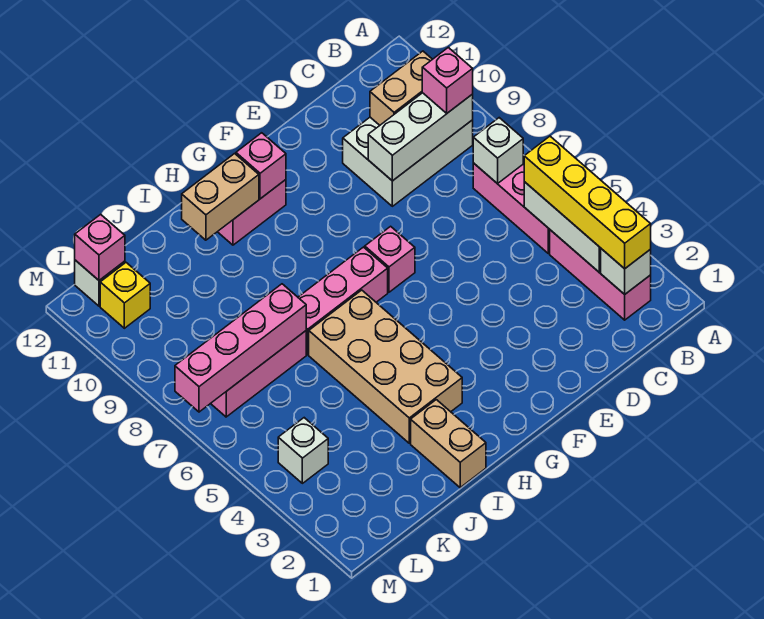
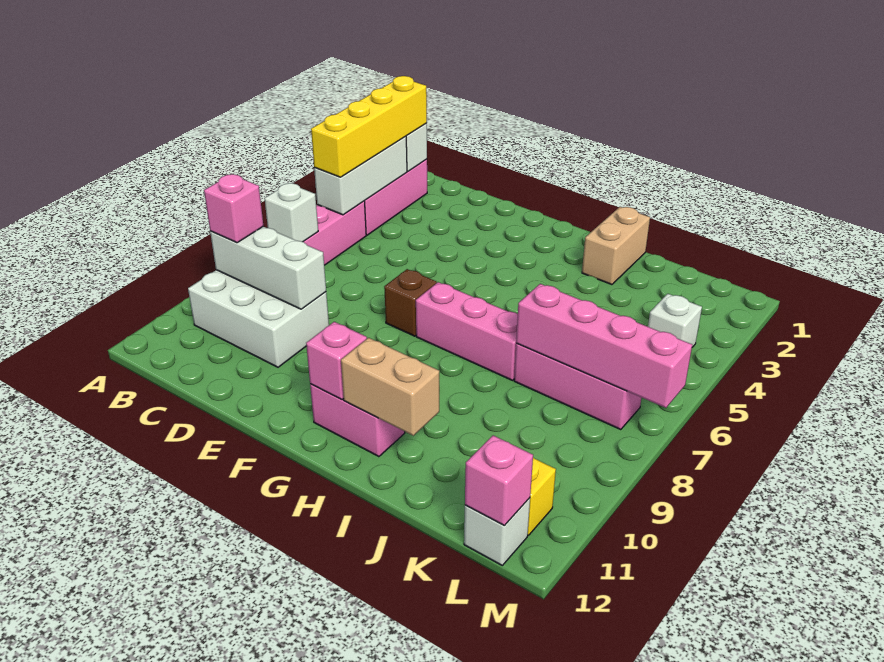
tan 1x2 brick [370,51,432,125] -> none
pink 1x1 brick [365,226,415,292] -> brown 1x1 brick [384,269,437,336]
tan 2x4 brick [309,290,462,443] -> none

